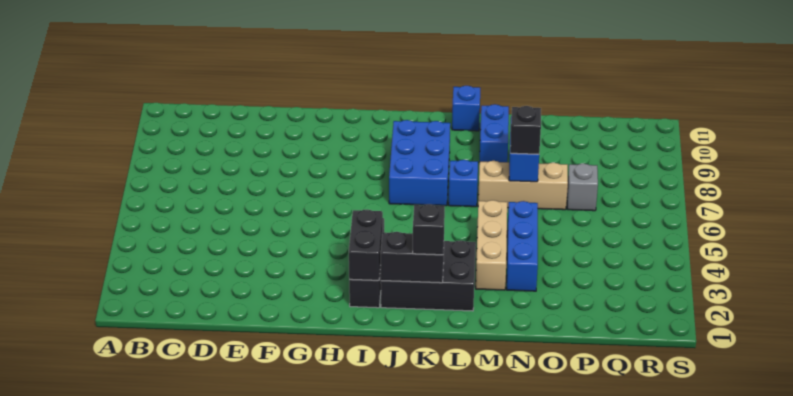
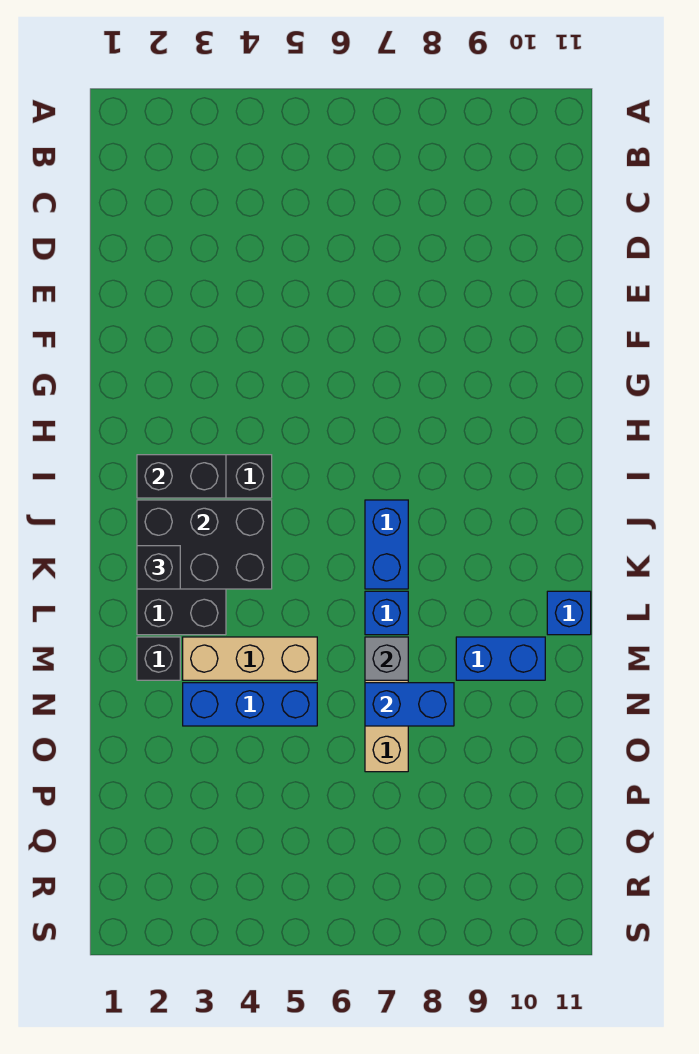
black 1x2 brick [381,232,444,283] -> black 2x3 brick [137,500,272,589]
blue 2x3 brick [389,120,450,206] -> blue 1x2 brick [365,500,408,589]
black 1x1 brick [510,106,541,154] -> black 1x1 brick moved to [137,637,180,680]
grey 1x1 brick [567,164,598,211] -> grey 1x1 brick moved to [365,637,408,680]

